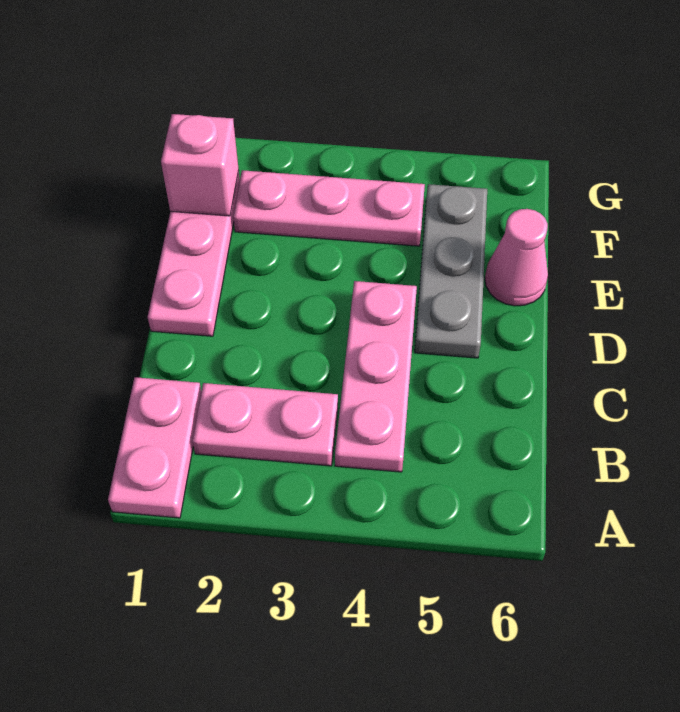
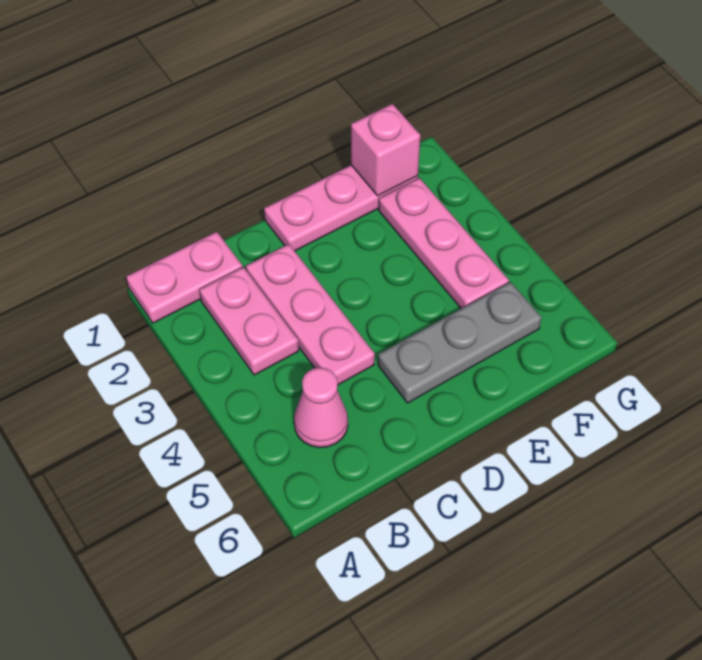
pink 1x3 plate [335,281,417,472] -> pink 1x3 plate turned to [246,244,375,385]
pink 1x1 cone [485,209,548,306] -> pink 1x1 cone moved to [294,368,348,448]

